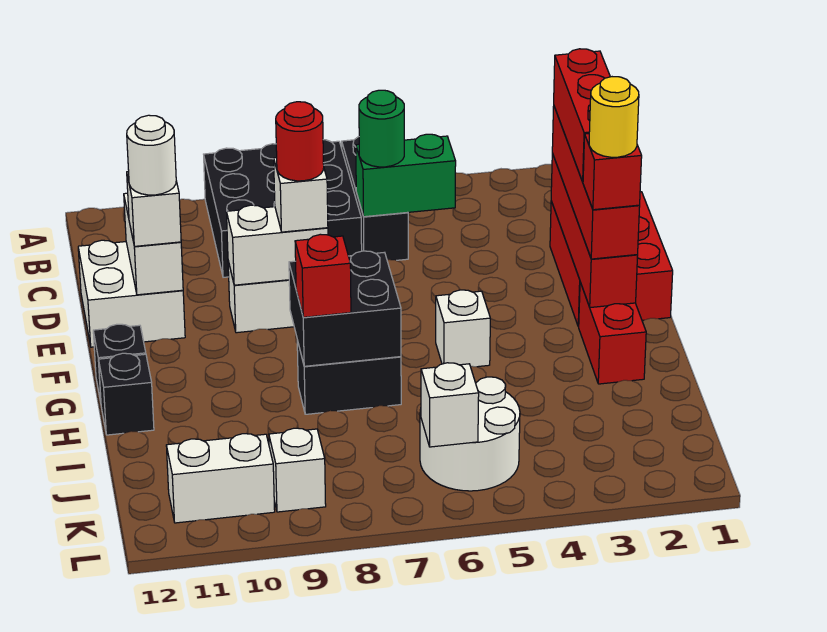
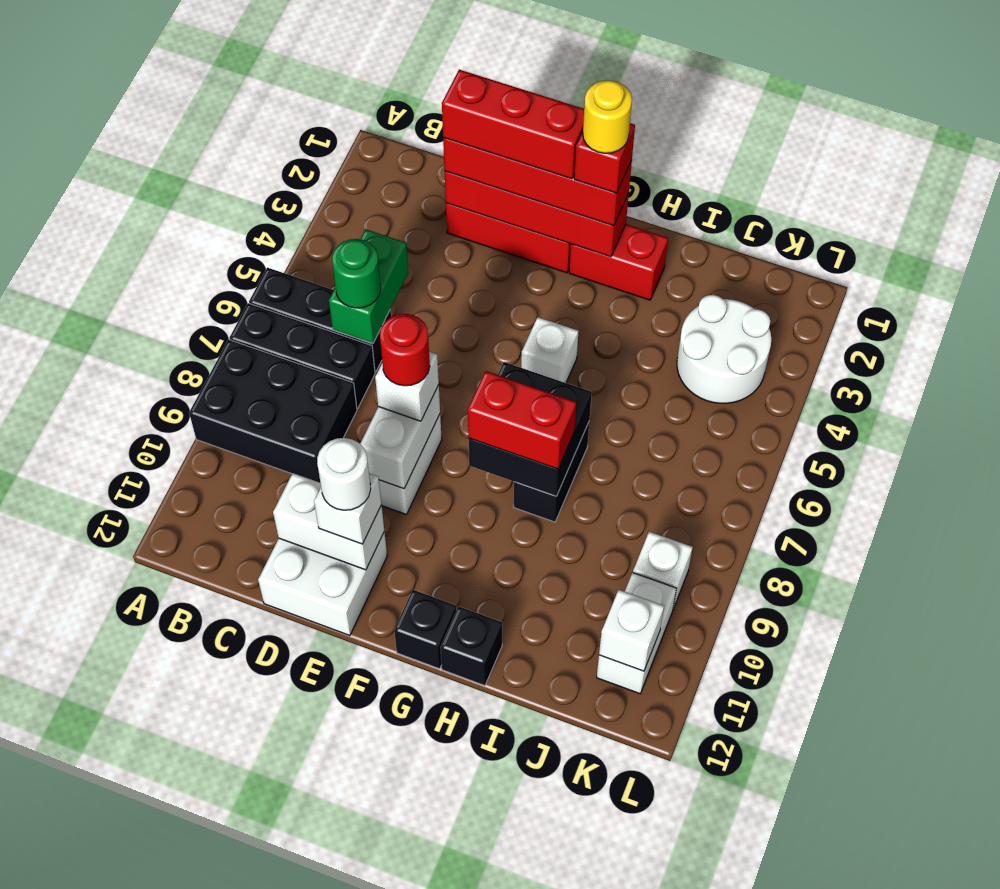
red 1x1 brick [295,234,351,317] -> red 1x2 brick [468,371,576,469]
white 2x2 round brick [420,377,520,491] -> white 2x2 round brick moved to [677,295,771,403]
white 1x1 brick [421,363,479,447] -> white 1x1 brick moved to [599,590,664,671]

